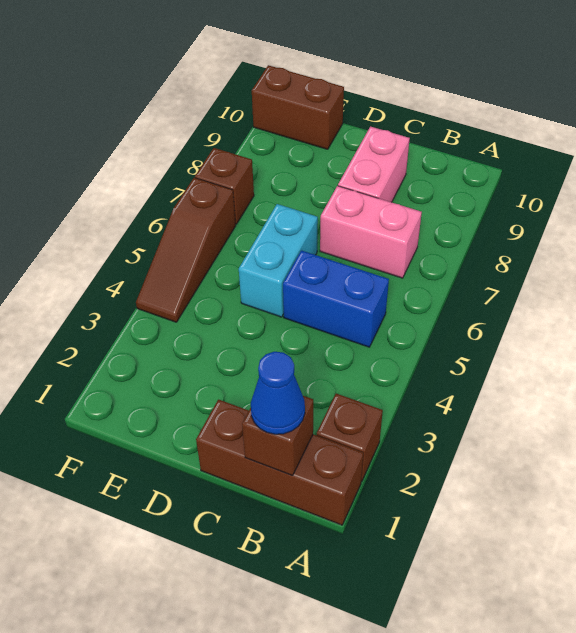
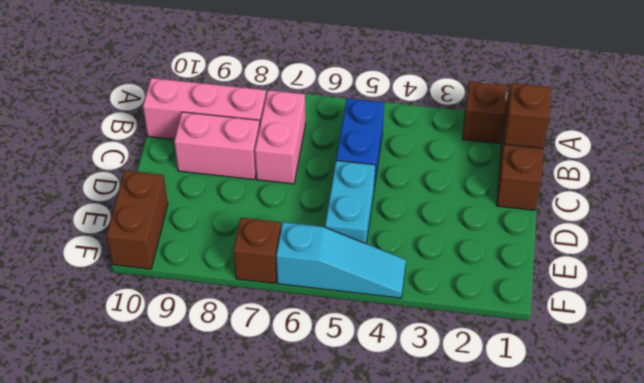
blue 1x1 cone [251,352,305,434] -> none
none -> pink 1x3 brick [143,78,266,139]
cyan 1x2 brick [239,204,318,317] -> cyan 1x2 brick turned to [325,161,375,244]
brown 1x3 slope [136,178,236,322] -> cyan 1x3 slope [276,222,406,298]

